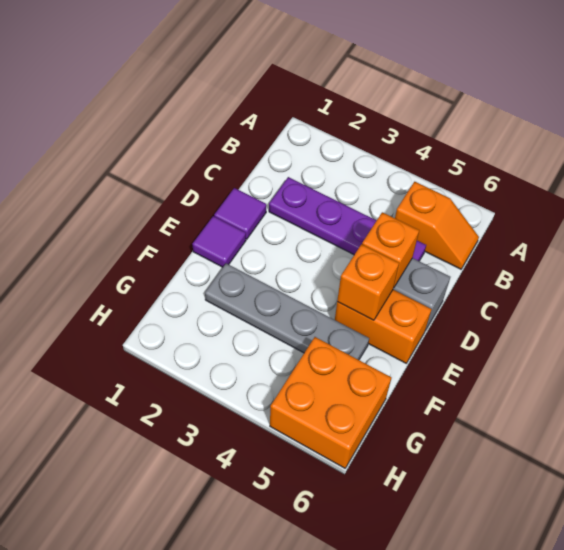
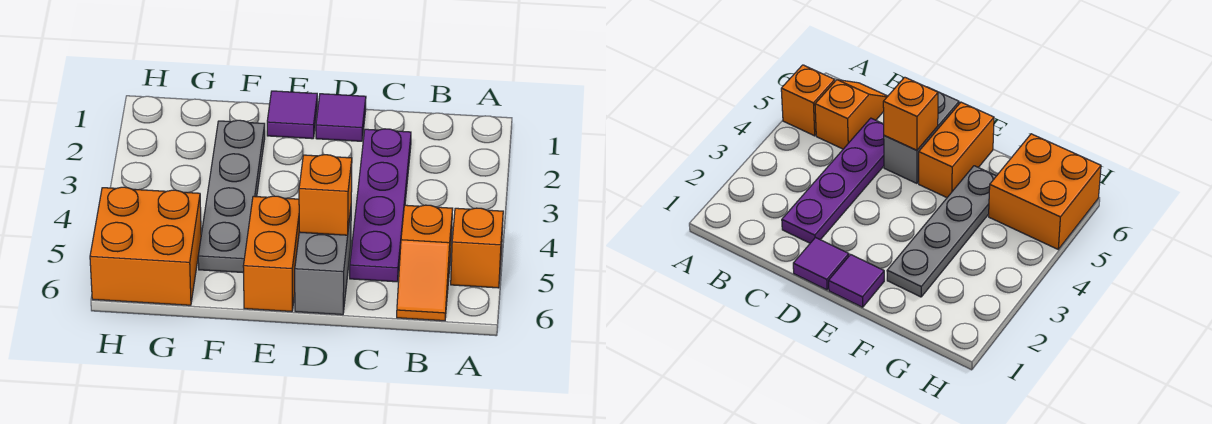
orange 1x1 brick [337,244,399,320] -> orange 1x1 brick moved to [451,208,503,288]

